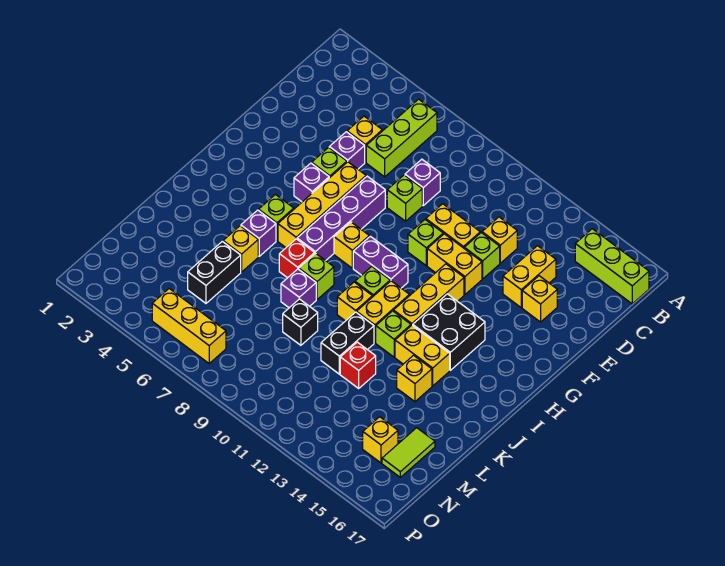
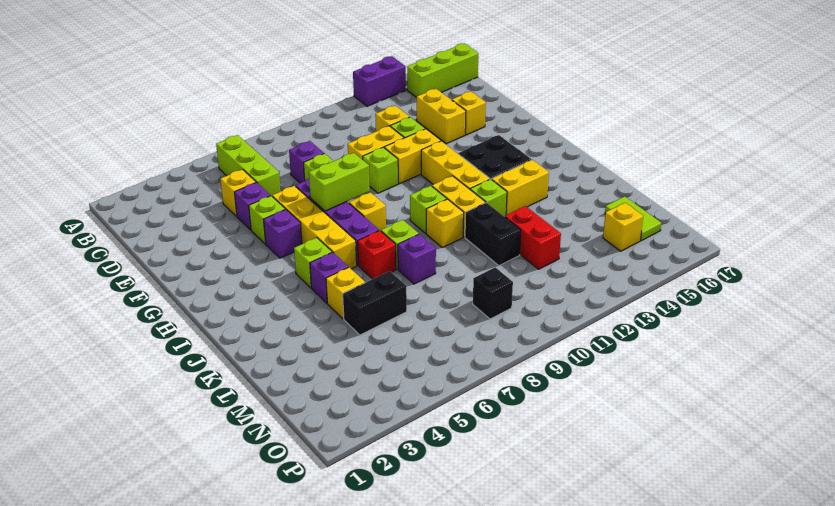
none -> lime 1x2 brick [309,153,370,211]
purple 1x2 brick [353,236,408,288] -> purple 1x2 brick moved to [353,56,406,106]
yellow 1x1 brick [397,355,432,402] -> none
black 1x2 brick [188,241,241,303] -> black 1x2 brick turned to [343,271,407,335]
black 1x1 brick [283,299,318,345] -> black 1x1 brick moved to [473,267,513,319]
red 1x1 brick [340,342,376,388] -> red 1x2 brick [505,206,561,269]
yellow 1x3 brick [152,289,226,363] -> none

